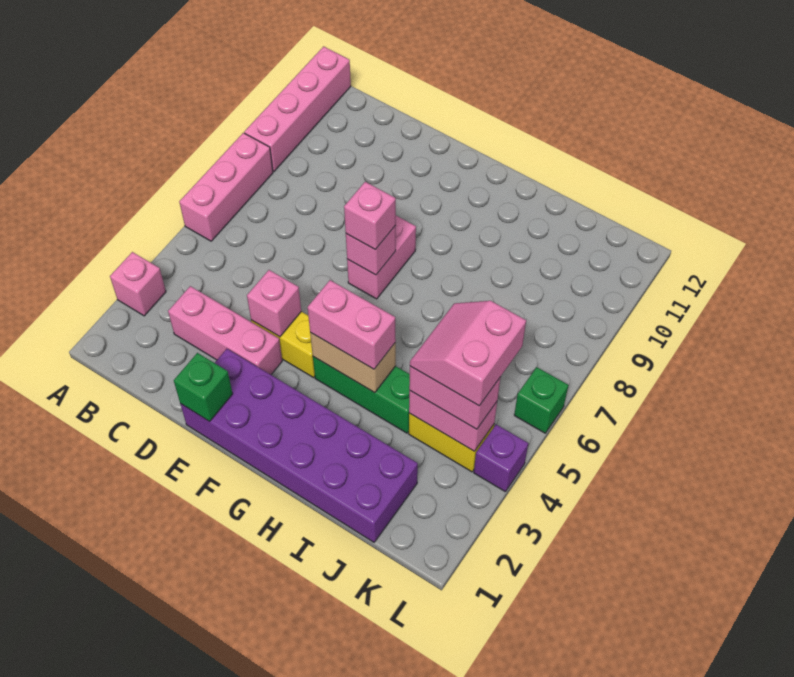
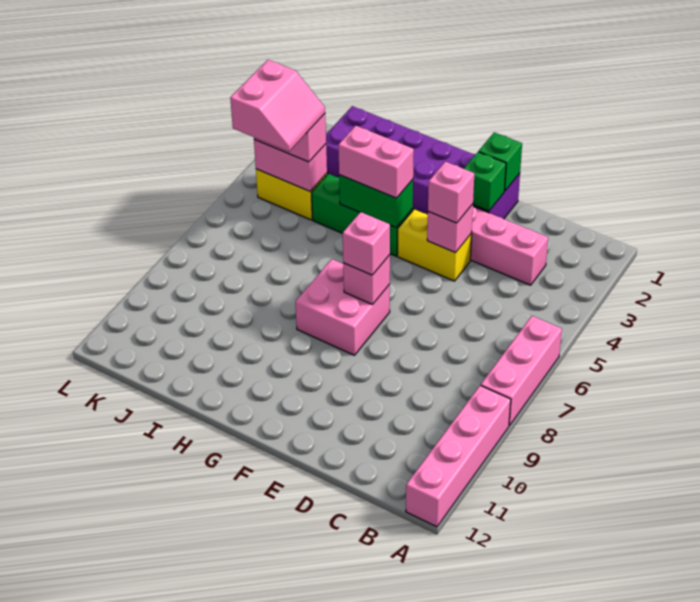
pink 1x1 brick [110,252,166,316] -> pink 1x1 brick moved to [428,162,474,223]
pink 1x2 brick [347,216,416,299] -> pink 2x2 brick [295,259,390,355]
tan 1x2 brick [310,333,396,393] -> green 1x2 brick [339,175,413,228]
purple 1x1 brick [474,425,528,492] -> none
green 1x1 brick [514,367,568,433] -> green 1x1 brick moved to [464,152,506,211]

